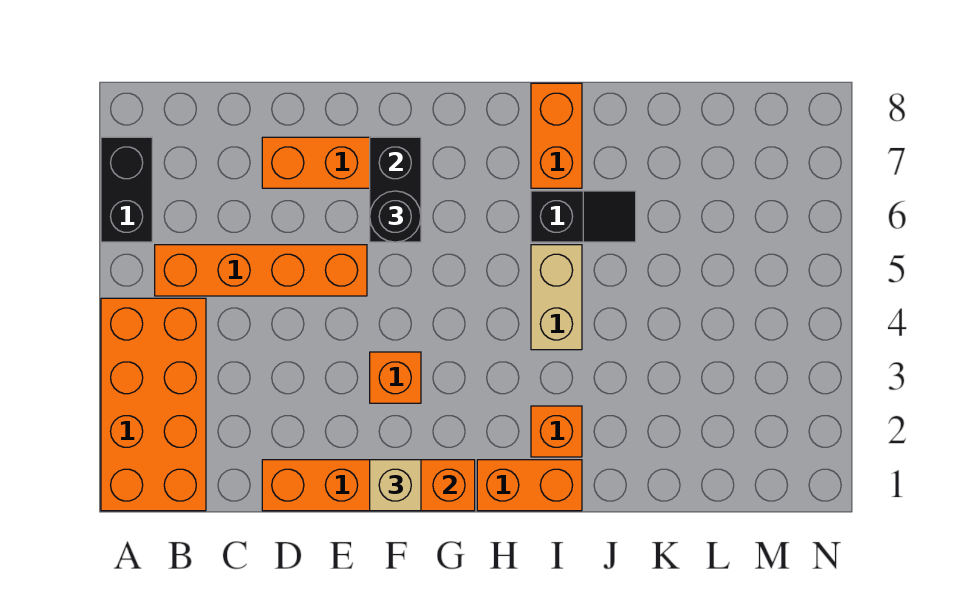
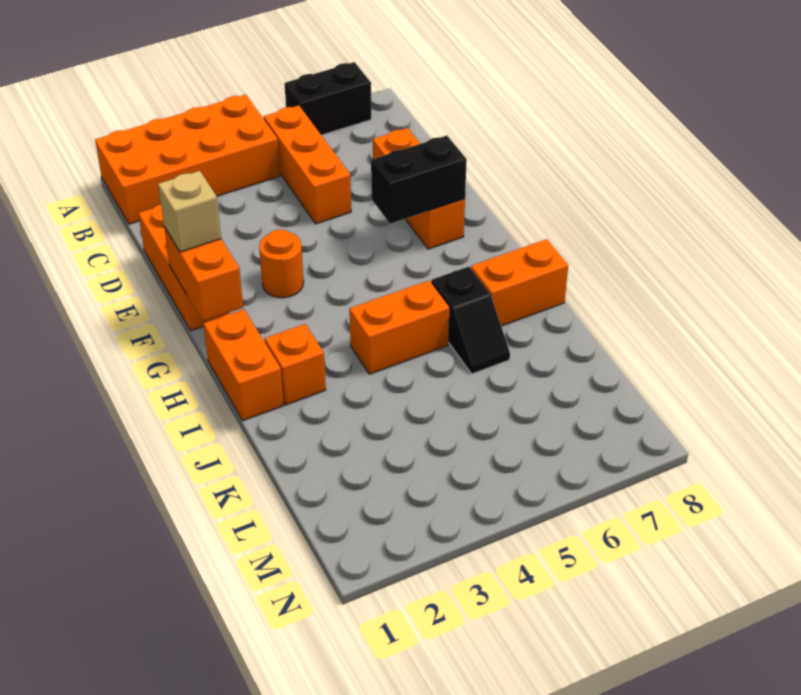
orange 1x4 brick [155,245,367,296] -> orange 1x3 brick [264,105,351,224]
orange 1x1 brick [370,352,421,403] -> orange 1x1 round brick [259,229,304,298]
black 1x1 round brick [370,191,421,242] -> none
tan 1x2 brick [531,245,582,350] -> orange 1x2 brick [349,281,449,374]

